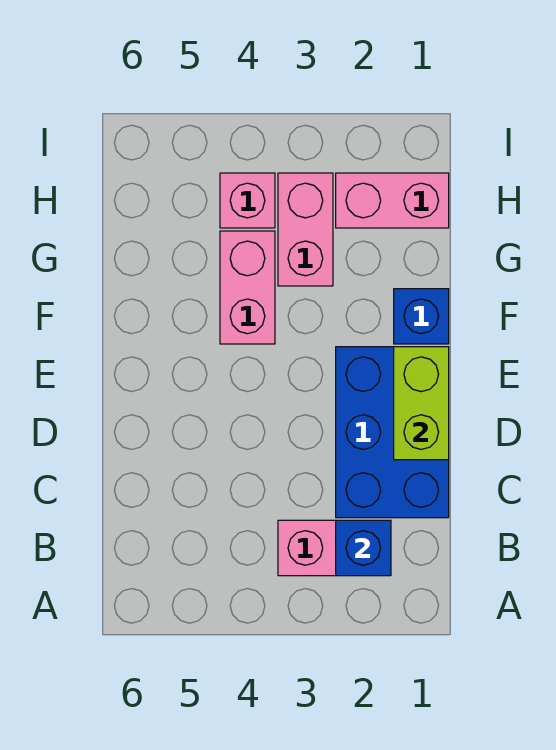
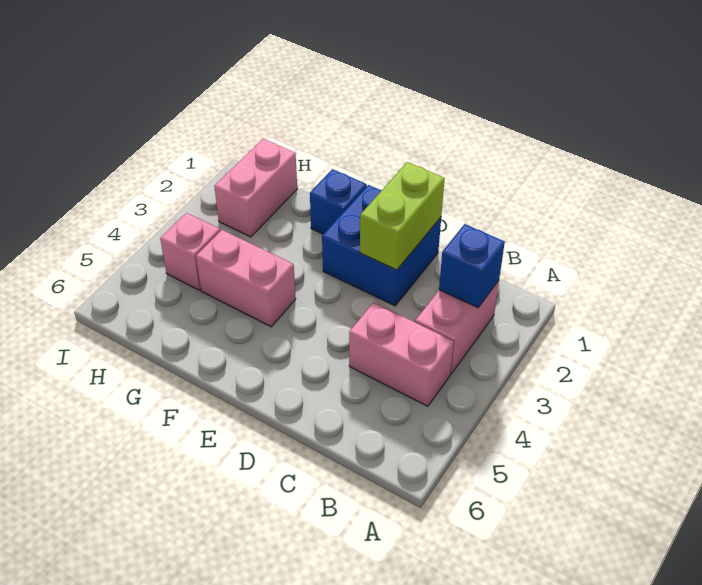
blue 2x3 brick [336,347,449,518] -> blue 2x2 brick [322,185,441,306]
lime 1x2 brick [394,347,449,460] -> lime 1x2 brick turned to [360,162,445,270]
pink 1x2 brick [278,173,333,286] -> pink 1x2 brick moved to [349,303,454,406]

